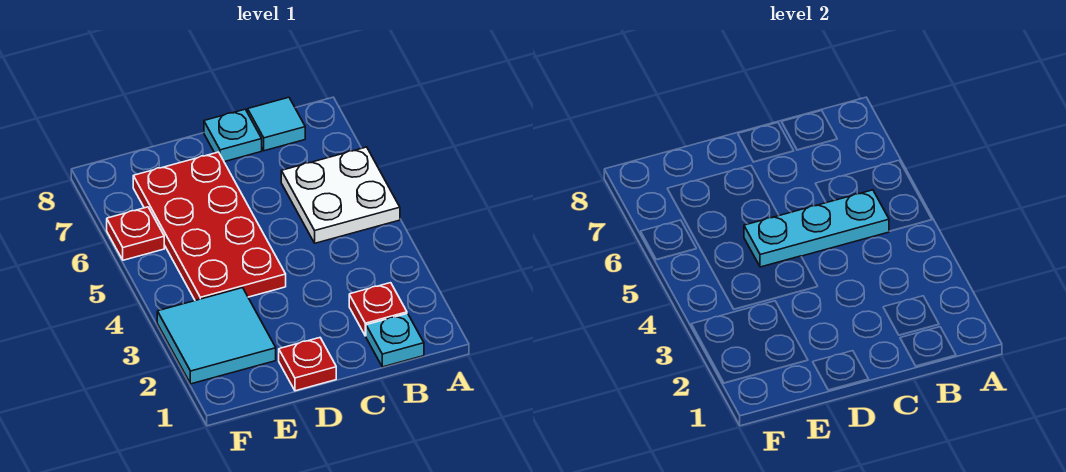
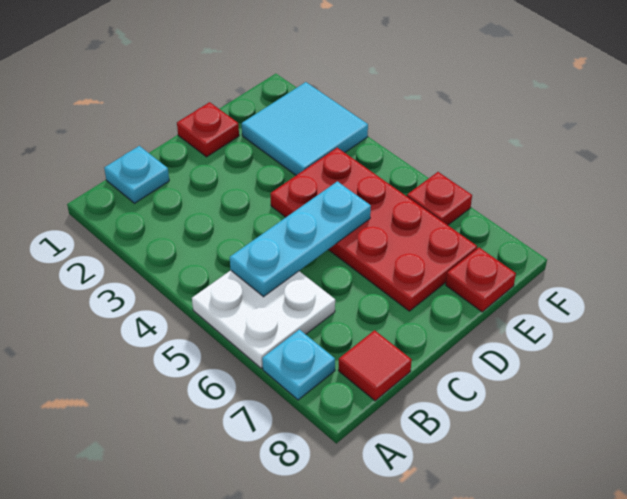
red 1x1 plate [349,283,407,336] -> red 1x1 plate moved to [446,248,516,312]
cyan 1x1 tile [248,97,305,151] -> red 1x1 tile [338,330,412,401]
cyan 1x1 plate [204,109,262,162] -> cyan 1x1 plate moved to [262,330,335,400]

